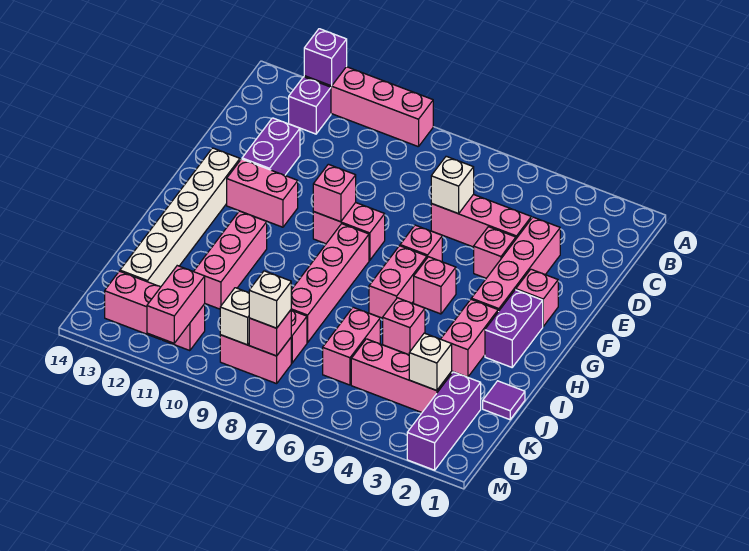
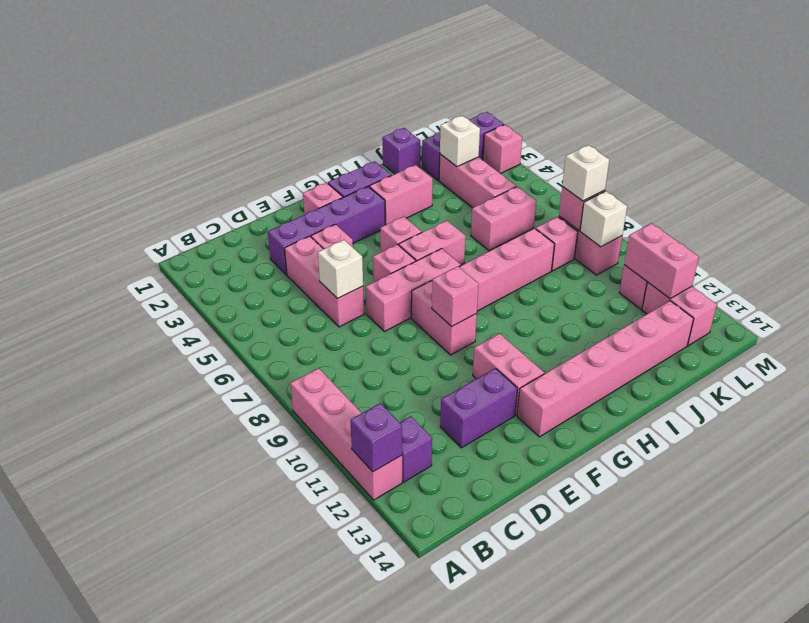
pink 1x4 brick [471,217,560,312] -> purple 1x4 brick [268,186,385,275]
white 1x6 brick [120,148,240,287] -> pink 1x6 brick [517,301,694,437]
pink 1x3 brick [194,211,267,309] -> pink 1x3 brick moved to [366,249,461,332]
pink 1x1 brick [383,298,425,355] -> pink 1x1 brick moved to [483,125,522,174]
purple 1x1 tile [483,381,525,420] -> purple 1x1 brick [382,128,420,174]
pink 1x2 brick [147,266,205,343] -> pink 1x2 brick turned to [624,223,699,299]

